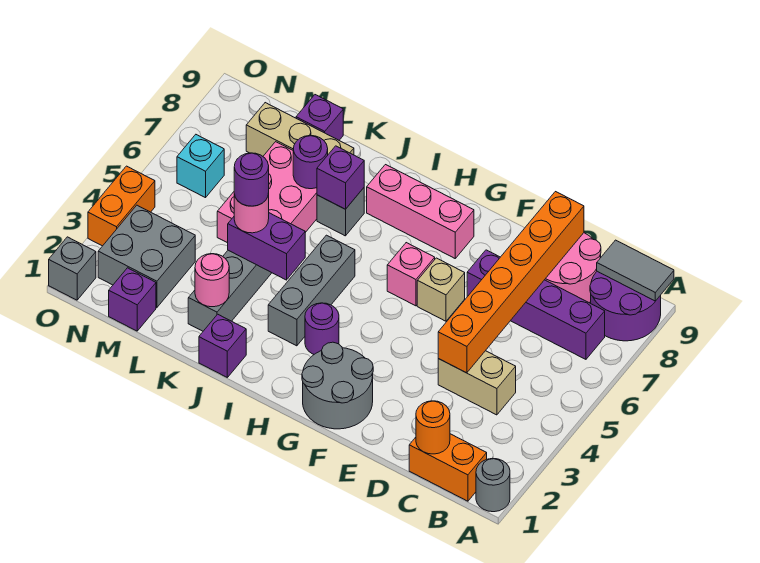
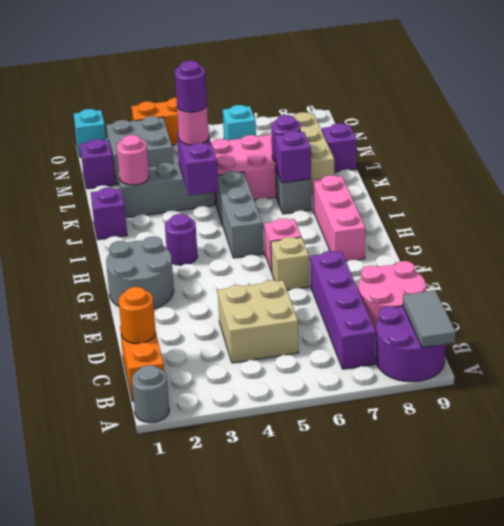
tan 1x2 brick [438,351,516,415] -> tan 2x2 brick [218,280,299,363]
orange 1x6 brick [438,192,584,373] -> none
grey 1x3 brick [268,235,355,346] -> grey 1x3 brick turned to [216,171,263,258]
grey 1x1 brick [49,237,96,300] -> cyan 1x1 brick [74,109,106,157]

